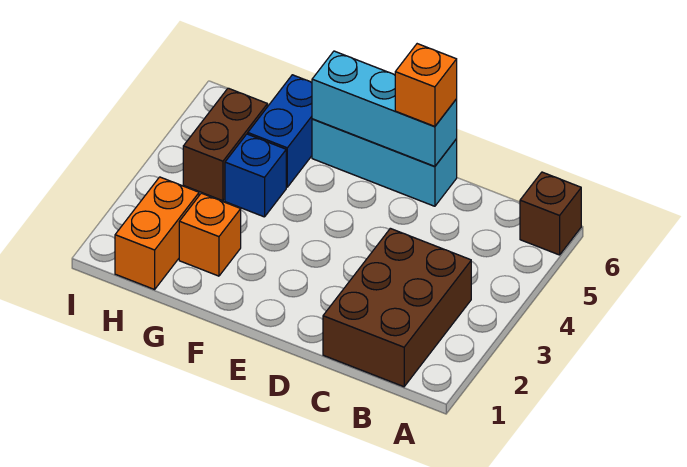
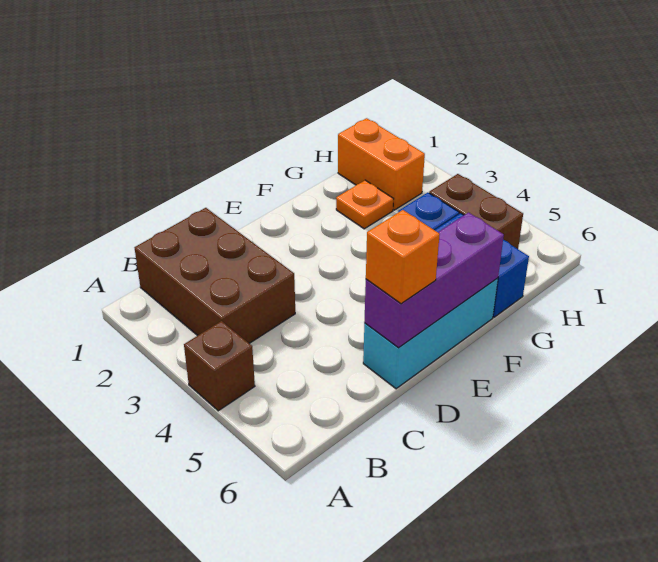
brown 1x1 brick [520,172,581,255] -> brown 1x1 brick moved to [184,321,255,411]
cyan 1x3 brick [312,51,457,167] -> purple 1x3 brick [364,212,504,348]
orange 1x1 brick [179,193,241,276] -> orange 1x1 plate [336,180,393,229]

